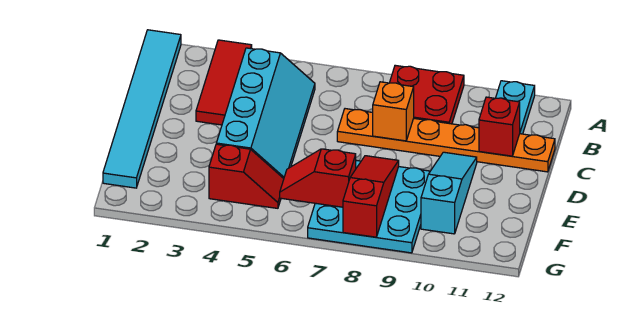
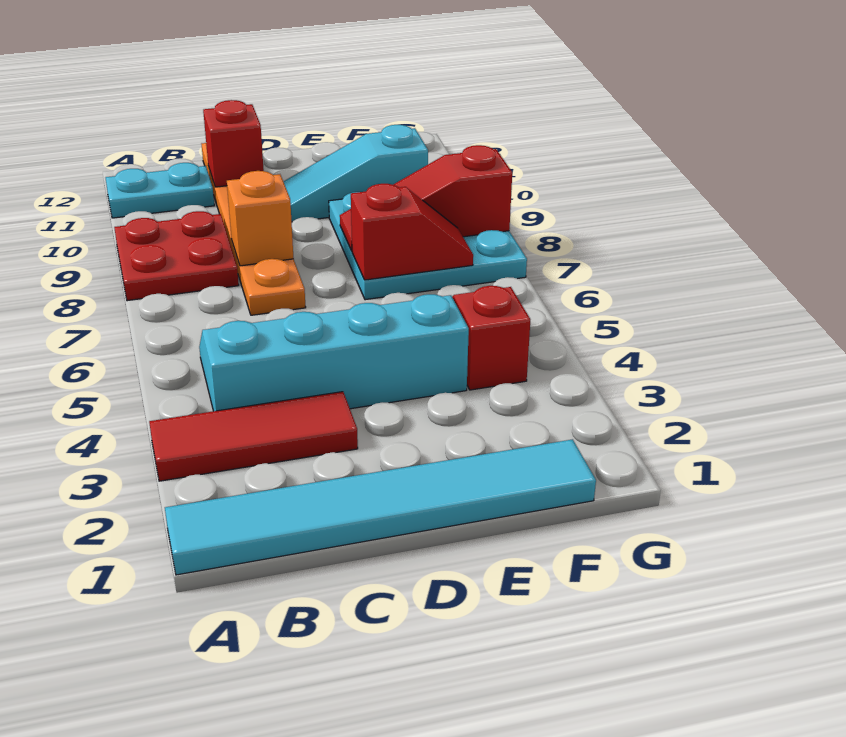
red 1x2 slope [280,149,356,207] -> red 1x2 slope turned to [351,184,473,280]

